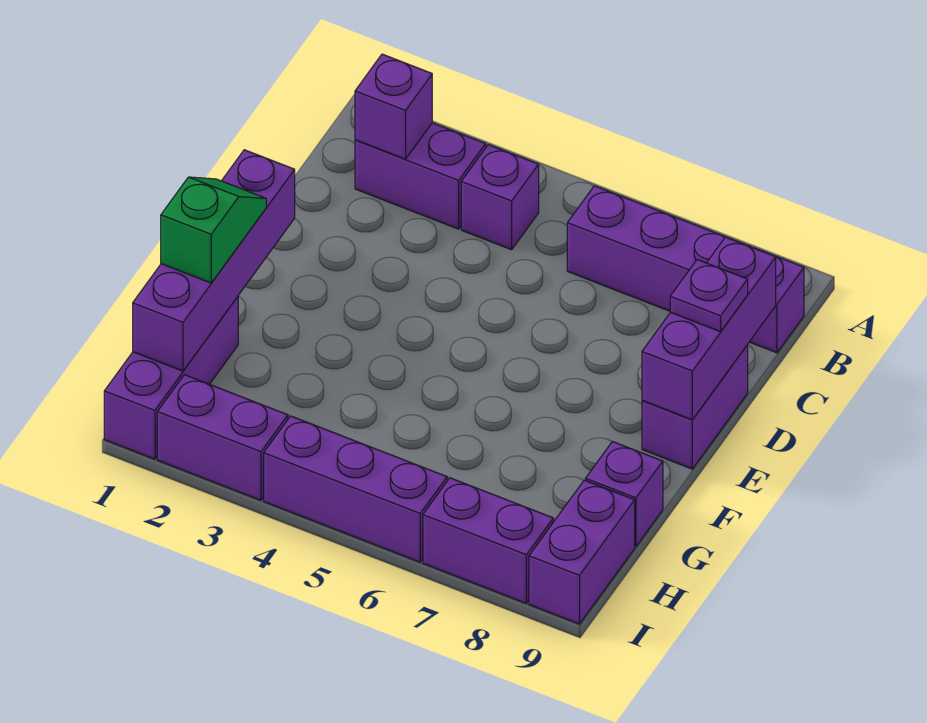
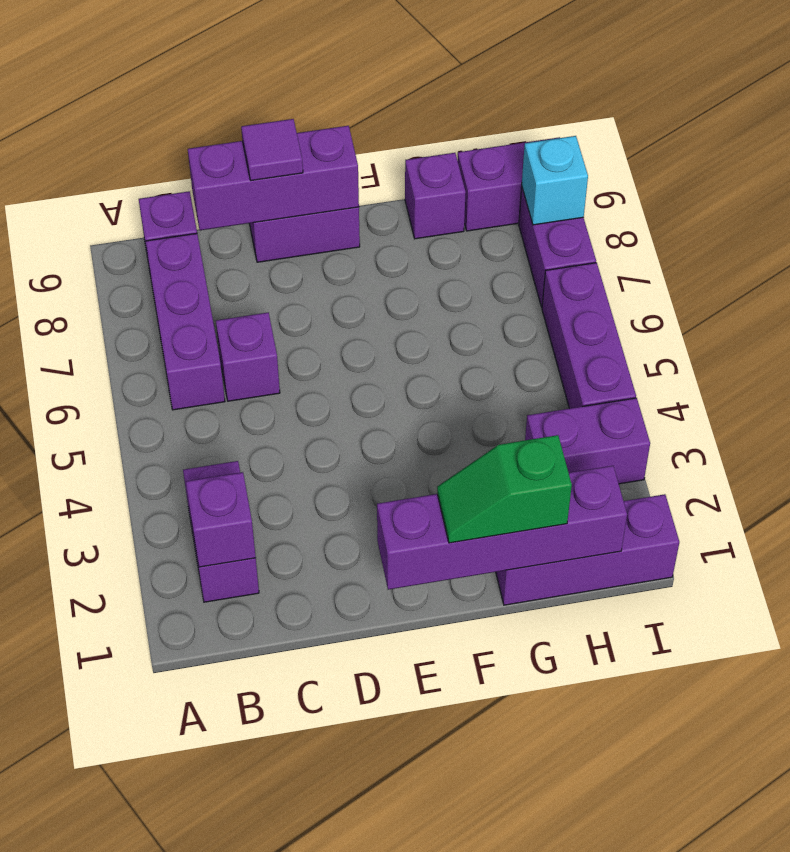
purple 1x1 brick [461,145,539,250] -> purple 1x1 brick moved to [216,313,280,401]
purple 1x1 plate [670,260,748,332] -> purple 1x1 tile [241,119,303,181]
purple 1x2 brick [157,375,288,500] -> purple 1x2 brick turned to [525,398,650,484]
none -> cyan 1x1 brick [522,136,588,225]

